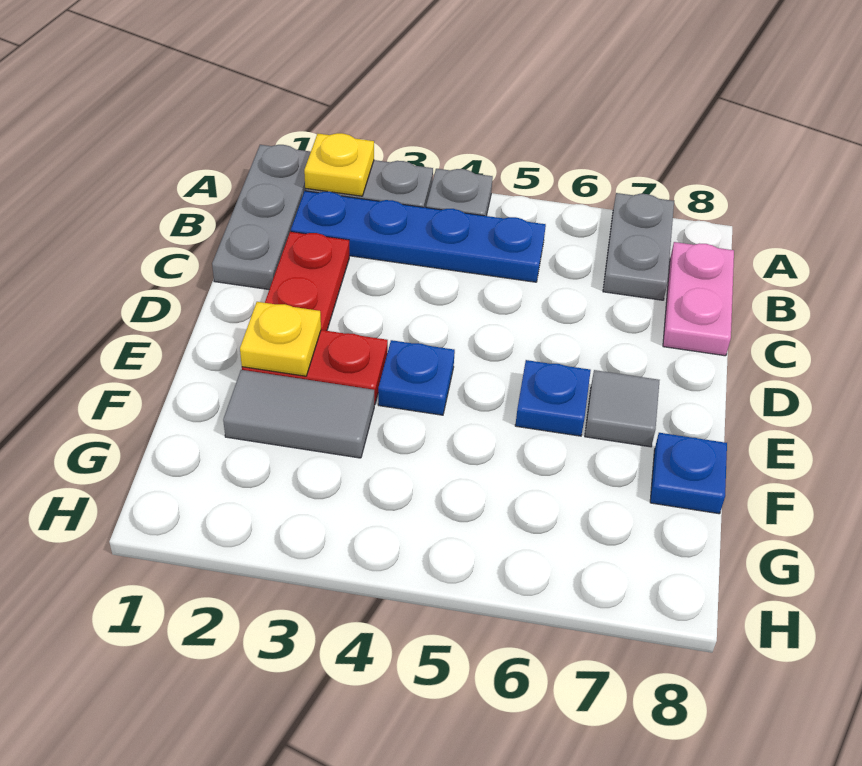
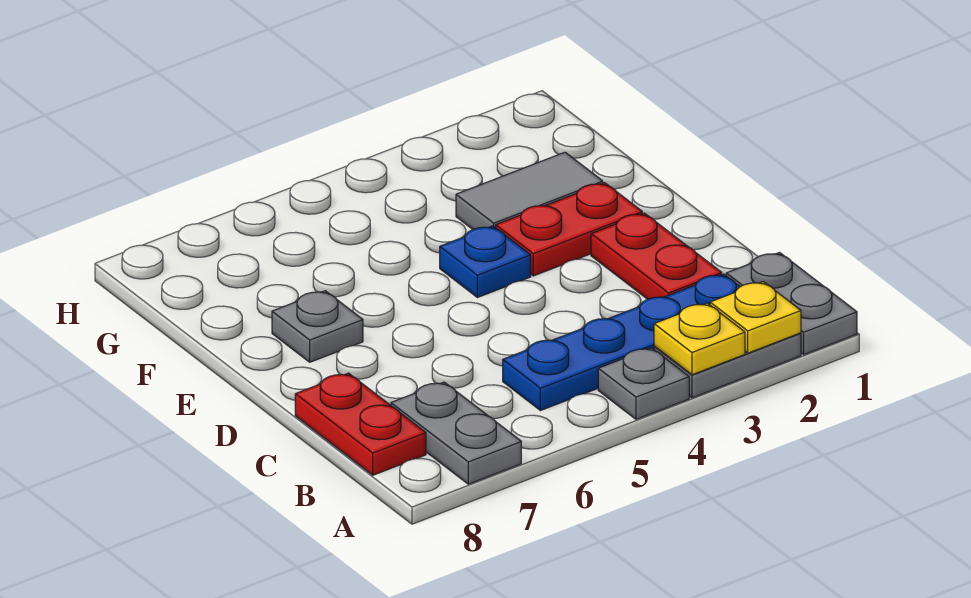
grey 1x3 plate [212,145,311,289] -> grey 1x2 plate [726,253,857,354]
pink 1x2 plate [663,242,734,356] -> red 1x2 plate [295,373,426,475]
yellow 1x1 plate [240,302,321,376] -> yellow 1x1 plate moved to [654,303,745,375]
blue 1x1 plate [515,360,591,436] -> none
grey 1x1 tile [585,370,660,447] -> grey 1x1 plate [272,291,363,362]
blue 1x1 plate [650,433,727,514] -> none

